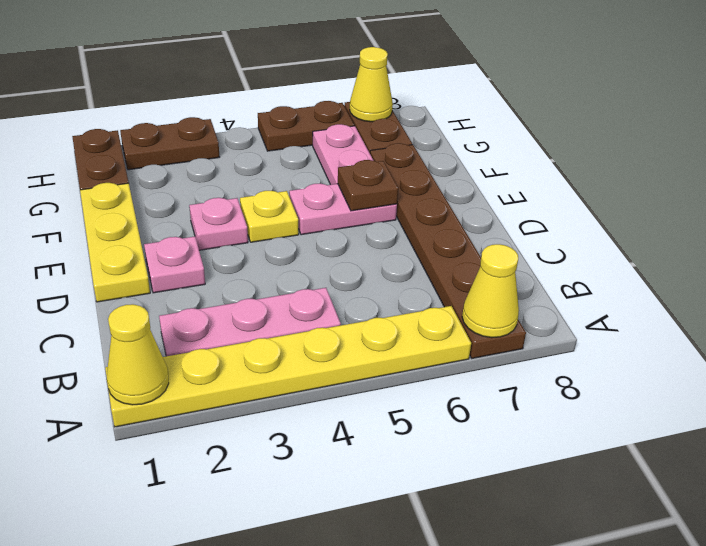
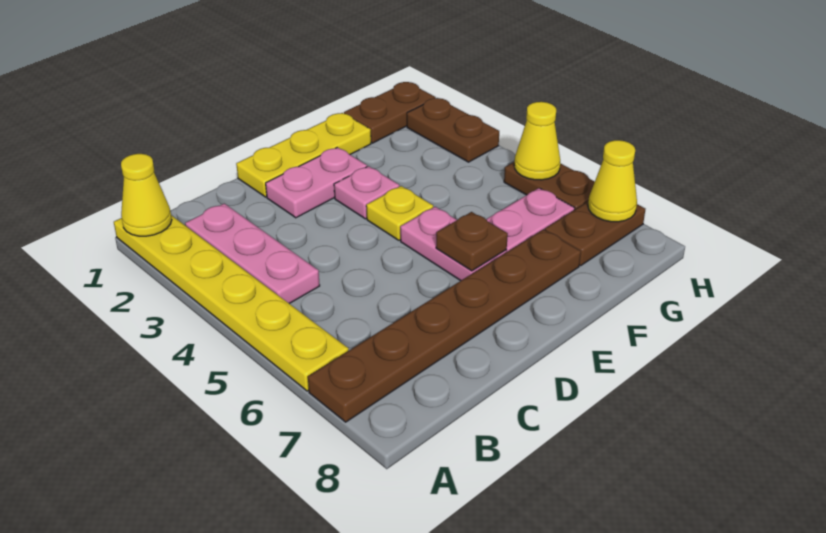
yellow 1x1 cone [462,244,519,338] -> yellow 1x1 cone moved to [514,102,560,180]
pink 1x1 plate [144,236,205,293] -> pink 1x2 plate [266,147,367,218]

